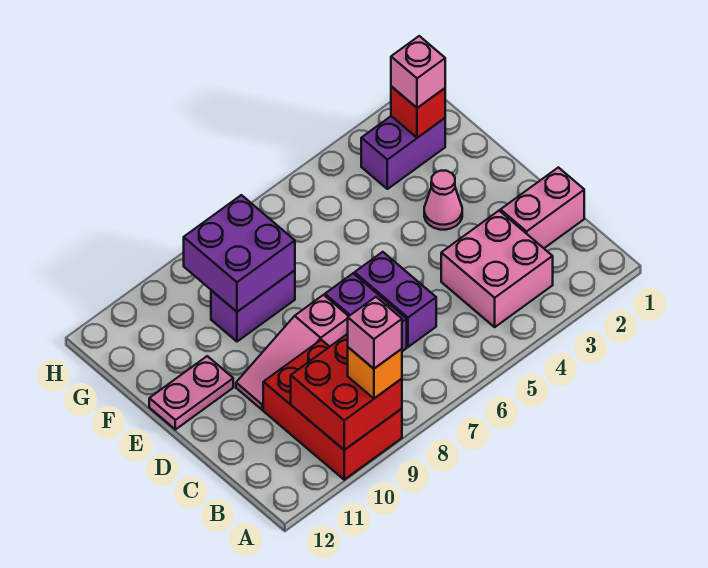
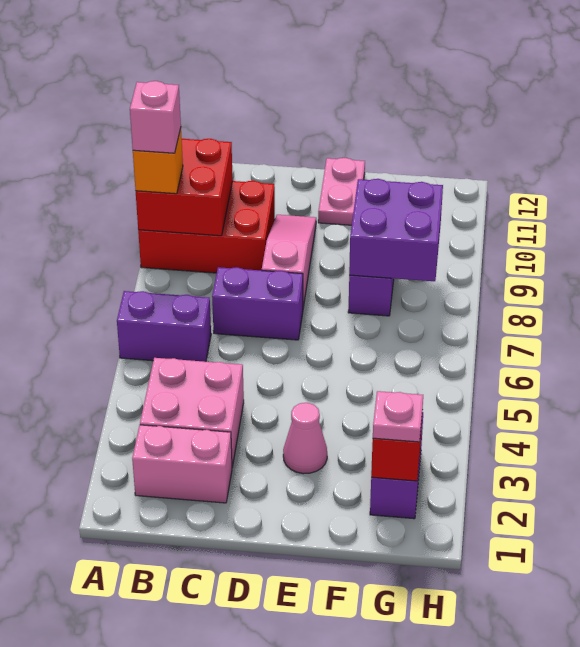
pink 1x2 brick [501,167,584,248] -> pink 1x2 brick turned to [132,425,232,503]
purple 1x2 brick [355,252,436,347] -> purple 1x2 brick moved to [117,291,211,362]
pink 1x1 brick [391,36,445,108] -> pink 1x1 plate [373,391,423,442]

